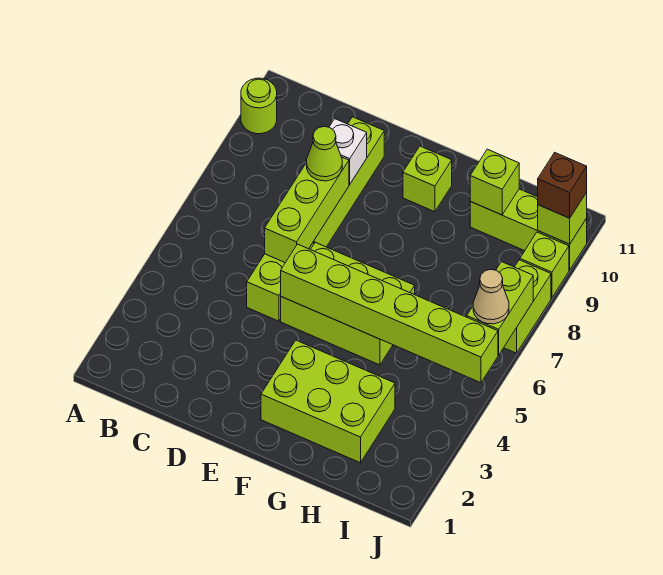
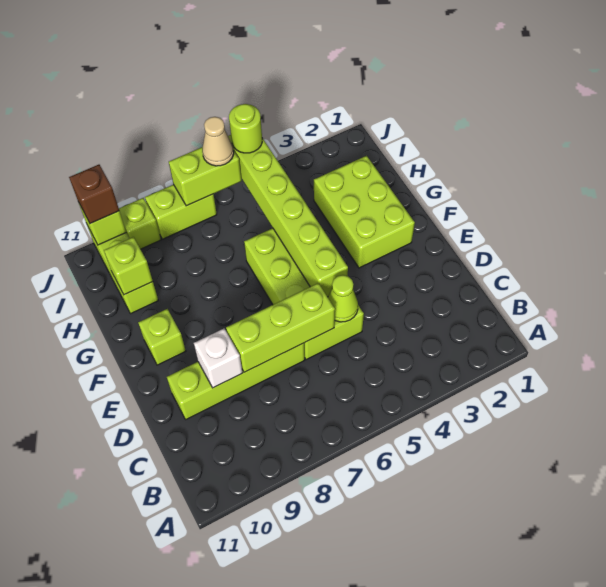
lime 1x1 round brick [241,78,277,134] -> lime 1x1 round brick moved to [229,104,262,153]
lime 1x1 cone [306,127,342,181] -> lime 1x1 cone moved to [328,275,358,322]

